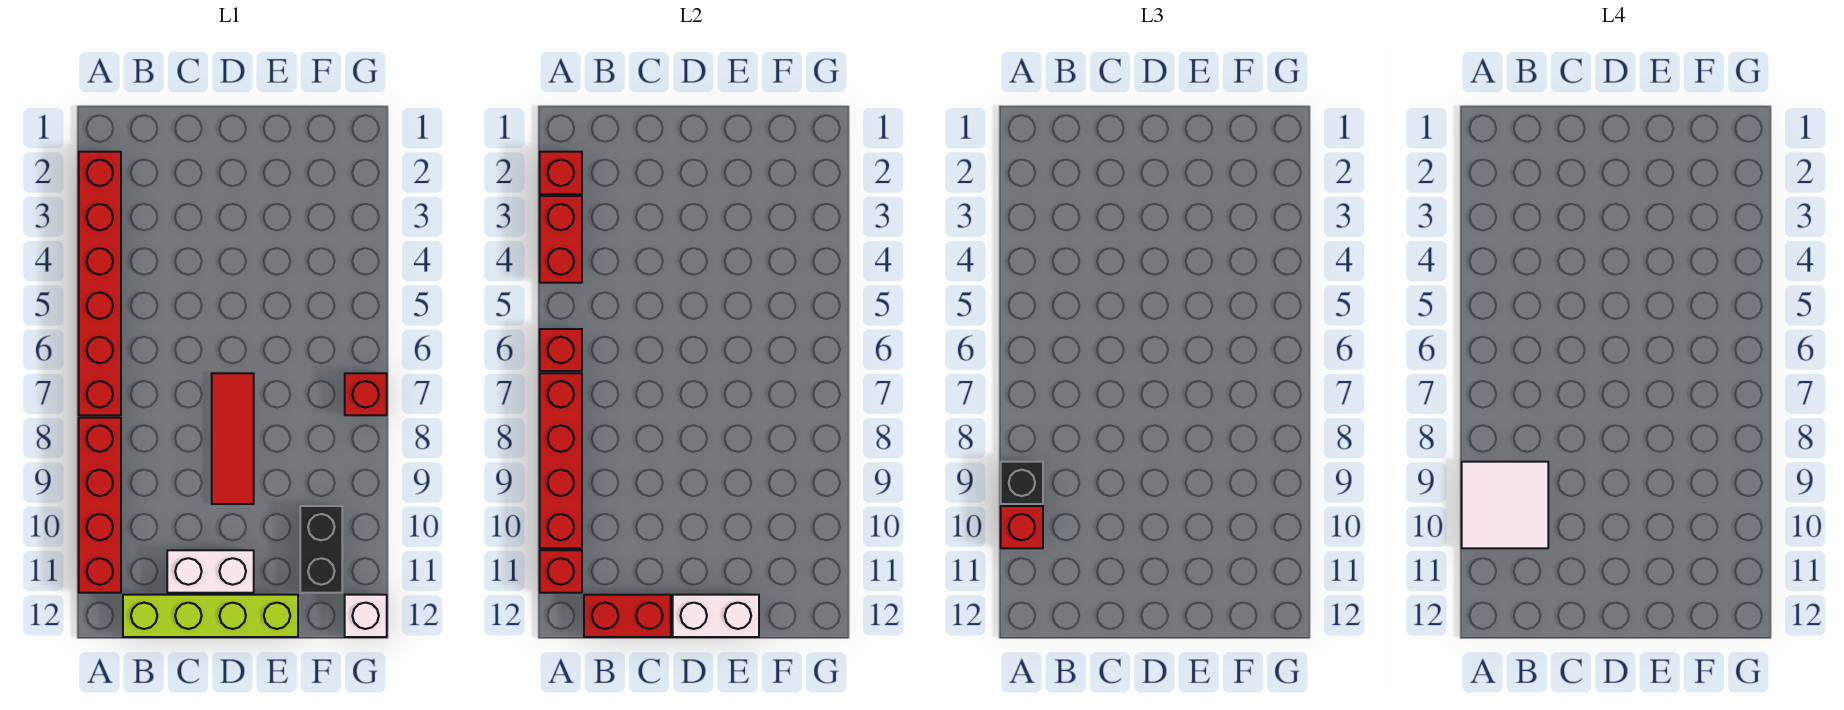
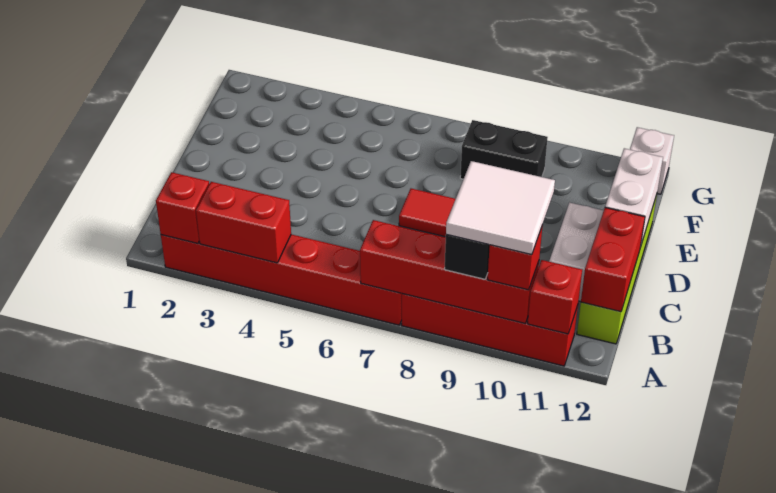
red 1x1 brick [540,329,582,371] -> none
black 1x2 brick [300,506,342,593] -> black 1x2 brick moved to [460,120,548,179]
red 1x1 brick [345,373,387,415] -> none

